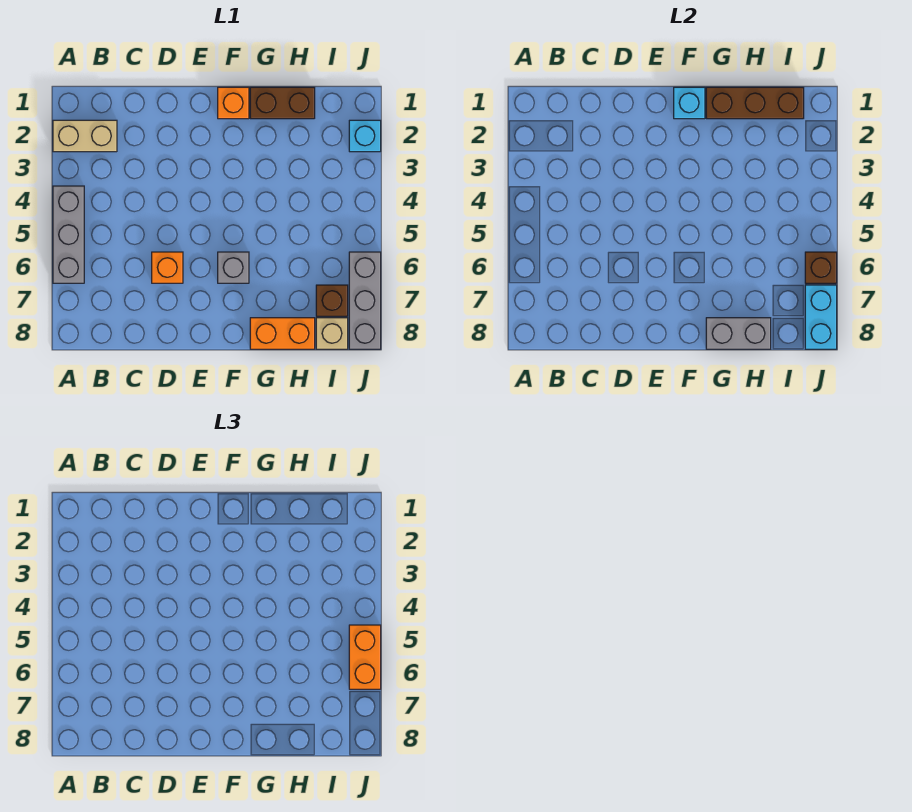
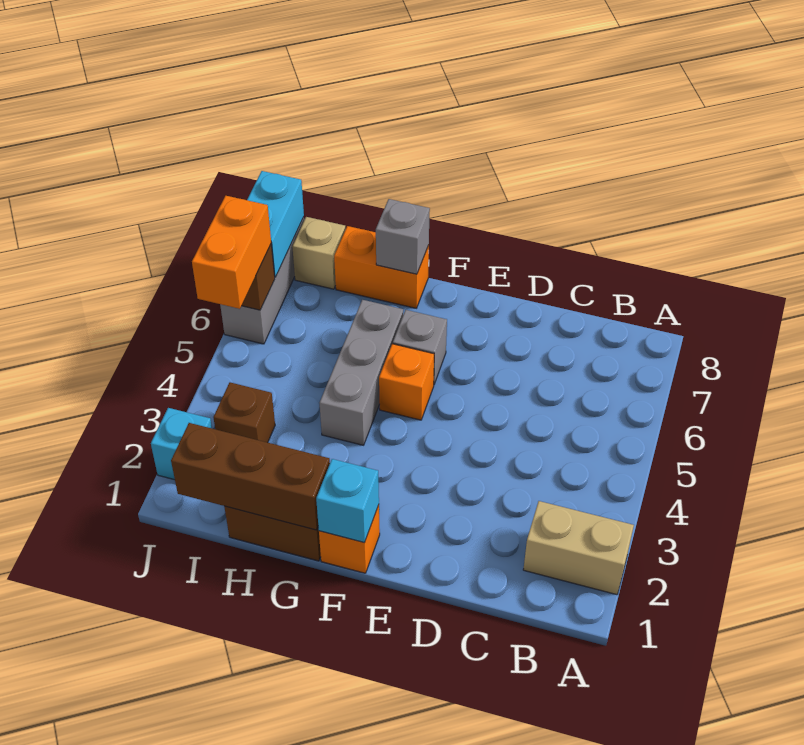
grey 1x3 brick [53,186,84,283] -> grey 1x3 brick moved to [320,300,403,445]
orange 1x1 brick [152,252,183,283] -> orange 1x1 brick moved to [379,344,434,420]
grey 1x2 brick [706,318,771,349] -> grey 1x1 brick [376,199,430,274]
brown 1x1 brick [316,285,348,316] -> brown 1x1 brick moved to [213,382,275,443]

